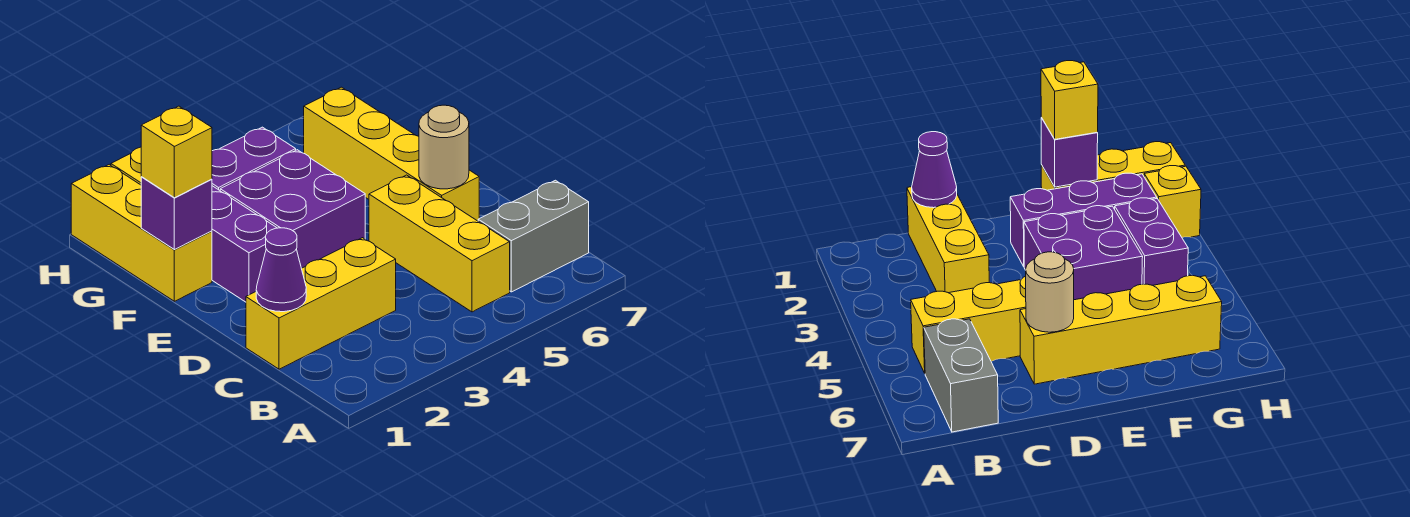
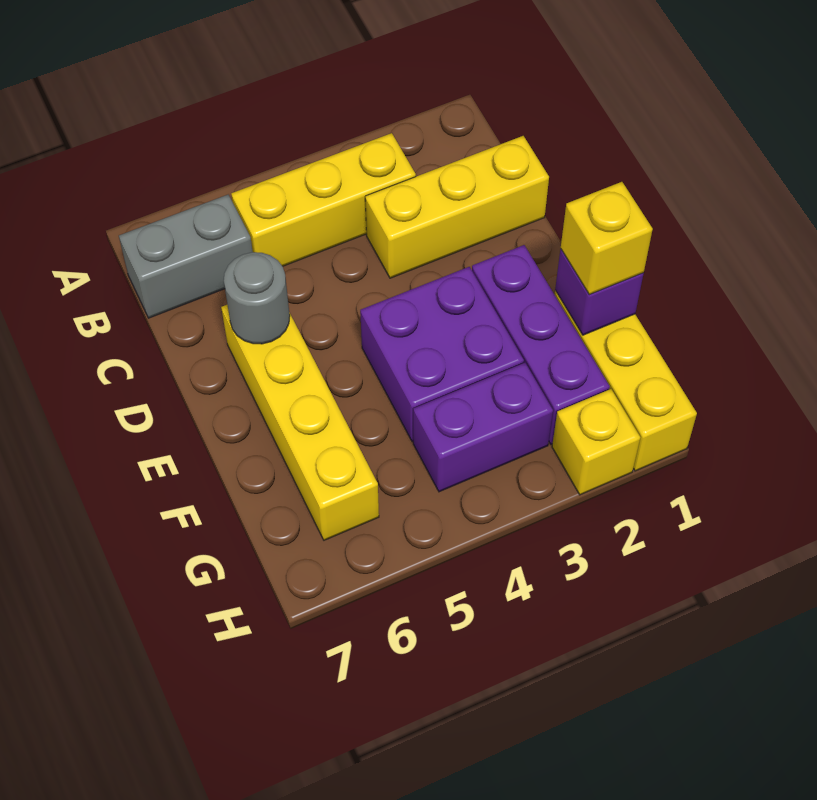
yellow 1x3 brick [369,175,510,312] -> yellow 1x3 brick turned to [231,133,416,266]
purple 1x1 cone [256,228,306,312] -> none
tan 1x1 round brick [419,105,469,189] -> grey 1x1 round brick [224,252,290,344]

